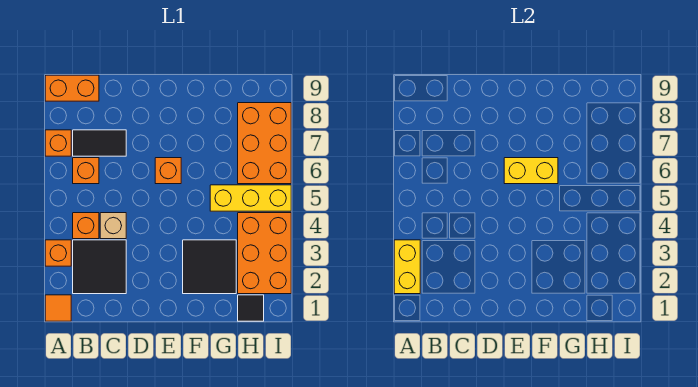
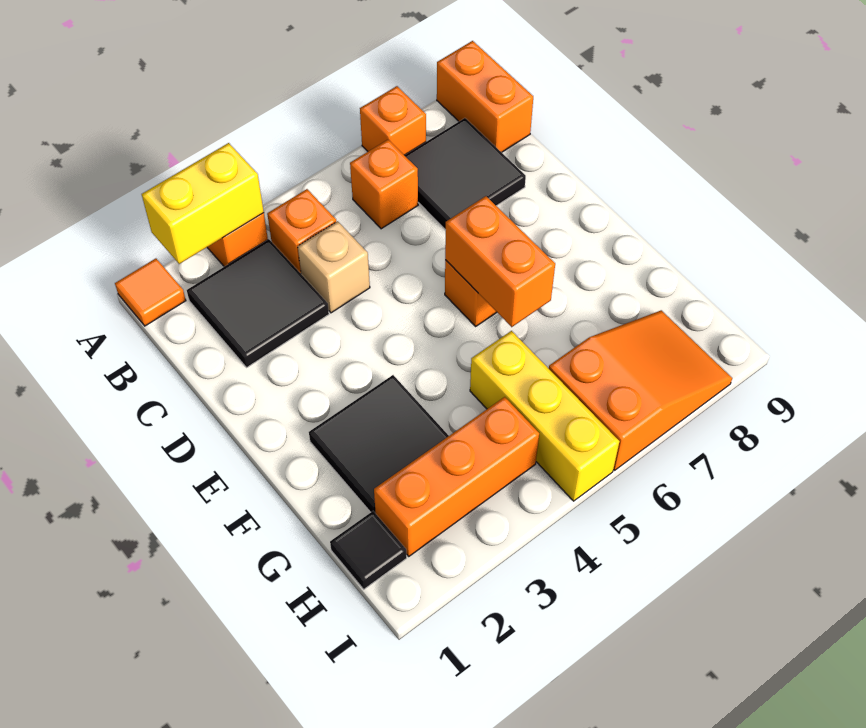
black 1x2 tile [73,130,126,156] -> black 2x2 tile [404,118,526,230]
yellow 1x2 brick [504,158,558,184] -> orange 1x2 brick [445,196,555,327]
orange 2x3 brick [238,213,291,294] -> orange 1x3 brick [374,397,539,556]
orange 2x3 brick [238,103,291,184] -> orange 2x3 slope [549,310,732,470]

